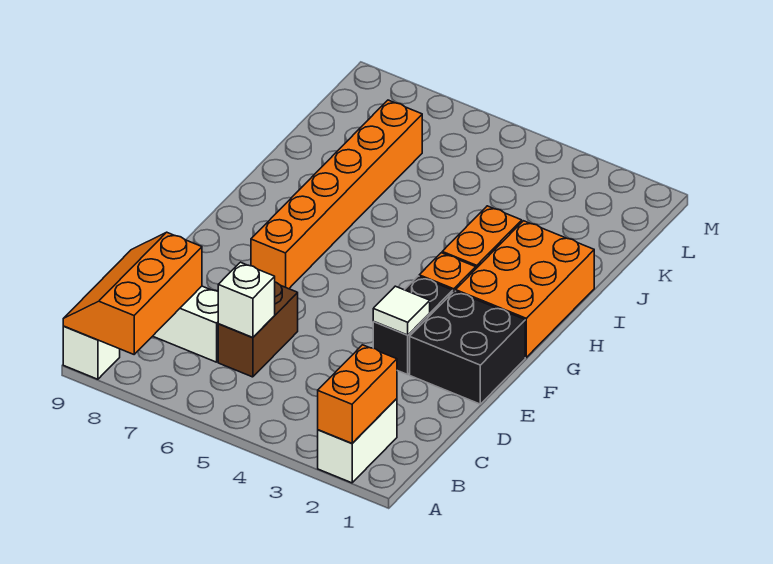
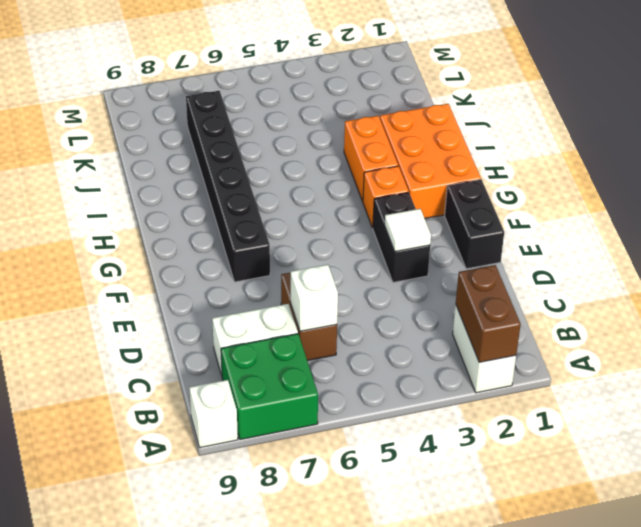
orange 1x2 brick [318,345,397,443] -> brown 1x2 brick [456,265,521,362]
none -> green 2x2 brick [221,334,318,440]
orange 2x3 slope [63,232,202,354] -> none
black 2x2 brick [410,291,525,404] -> black 1x2 brick [445,180,504,269]
orange 1x6 brick [251,100,422,289] -> black 1x6 brick [186,91,270,282]

